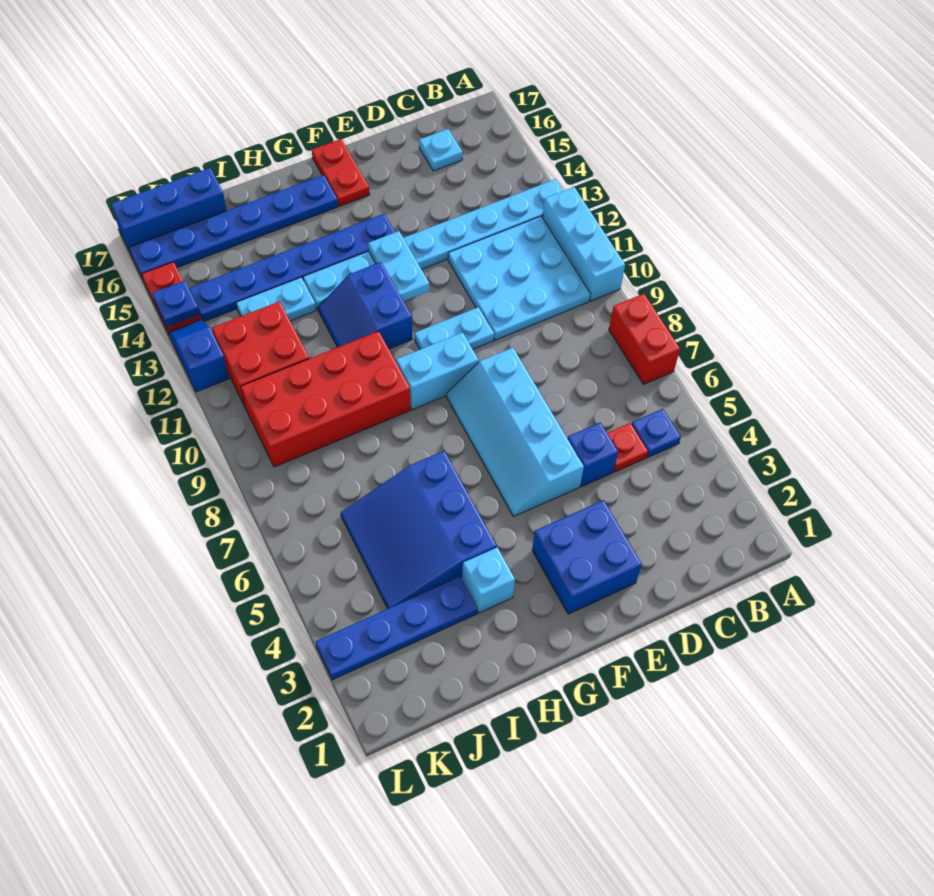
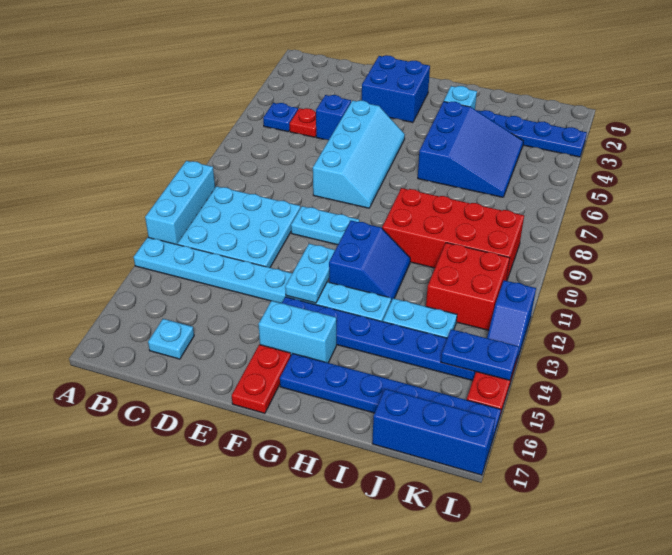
red 1x2 brick [609,294,680,384] -> none
cyan 1x2 brick [396,332,479,410] -> cyan 1x2 brick moved to [258,301,336,363]
blue 1x1 plate [152,281,200,327] -> blue 1x2 plate [441,329,519,380]

